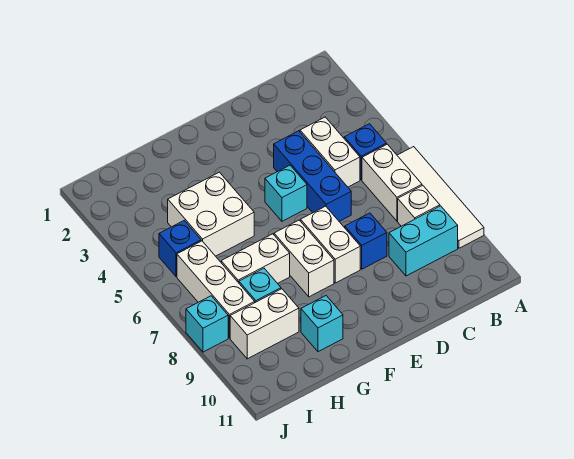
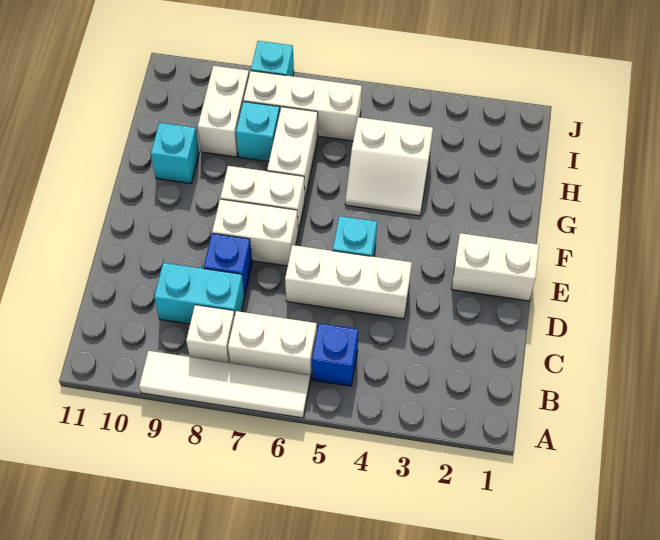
cyan 1x2 brick [389,206,458,276] -> cyan 1x2 brick turned to [154,263,245,324]
white 1x2 brick [300,117,360,187] -> white 1x2 brick moved to [452,233,539,301]
blue 1x3 brick [274,131,351,221] -> white 1x3 brick [285,245,412,319]
white 2x2 brick [168,172,254,256] -> white 2x2 slope [345,117,433,216]
blue 1x1 brick [159,221,201,277] -> none

